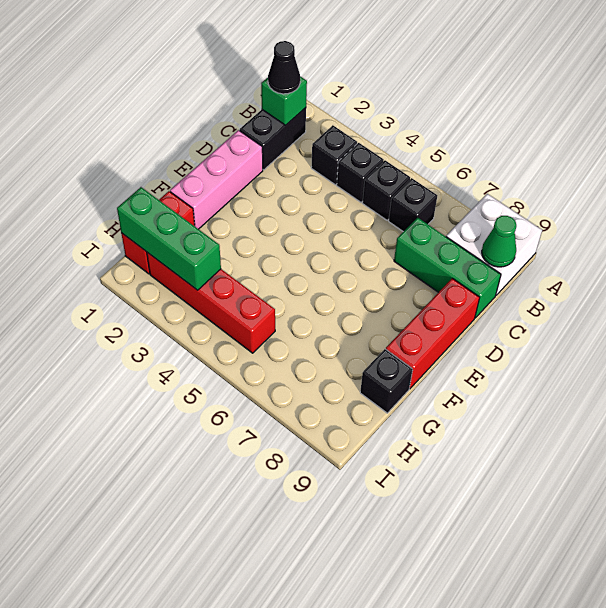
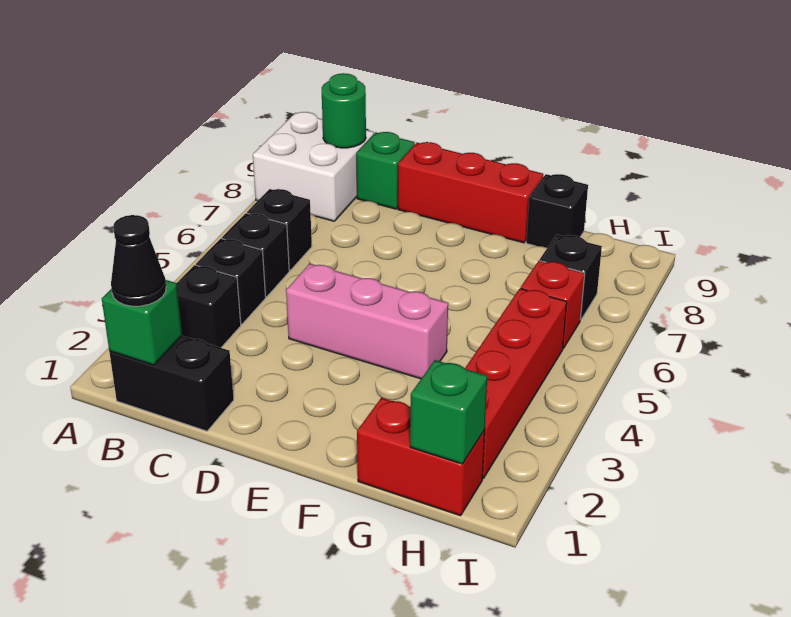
green 1x1 cone [482,216,516,267] -> green 1x1 round brick [322,73,366,148]
green 1x3 brick [394,218,501,318] -> green 1x1 brick [356,132,415,209]
pink 1x3 brick [170,130,263,229] -> pink 1x3 brick moved to [286,264,448,379]
green 1x3 brick [117,187,221,290] -> green 1x1 brick [410,360,487,464]
none -> red 1x1 brick [521,261,585,348]
none -> black 1x1 brick [539,235,602,320]

